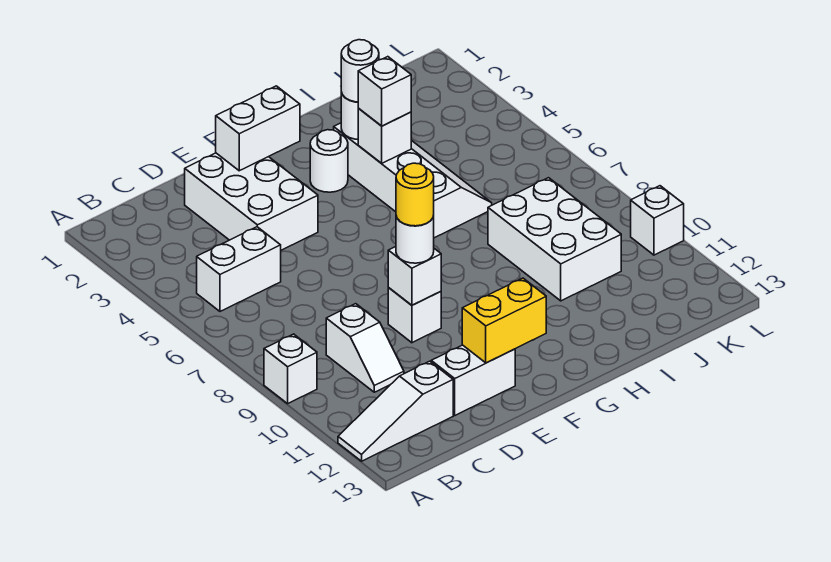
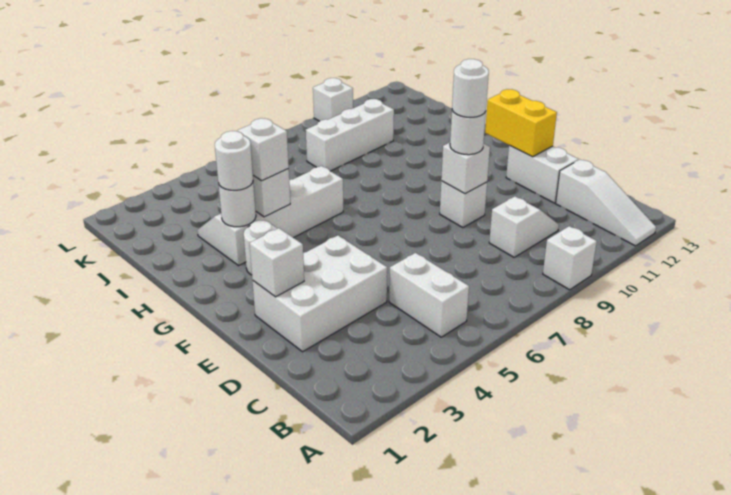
white 1x2 brick [216,86,300,171] -> white 1x1 brick [250,228,304,297]
yellow 1x1 round brick [396,163,434,226] -> white 1x1 round brick [452,59,489,117]
white 2x3 brick [488,178,621,301] -> white 1x3 brick [306,99,394,171]

